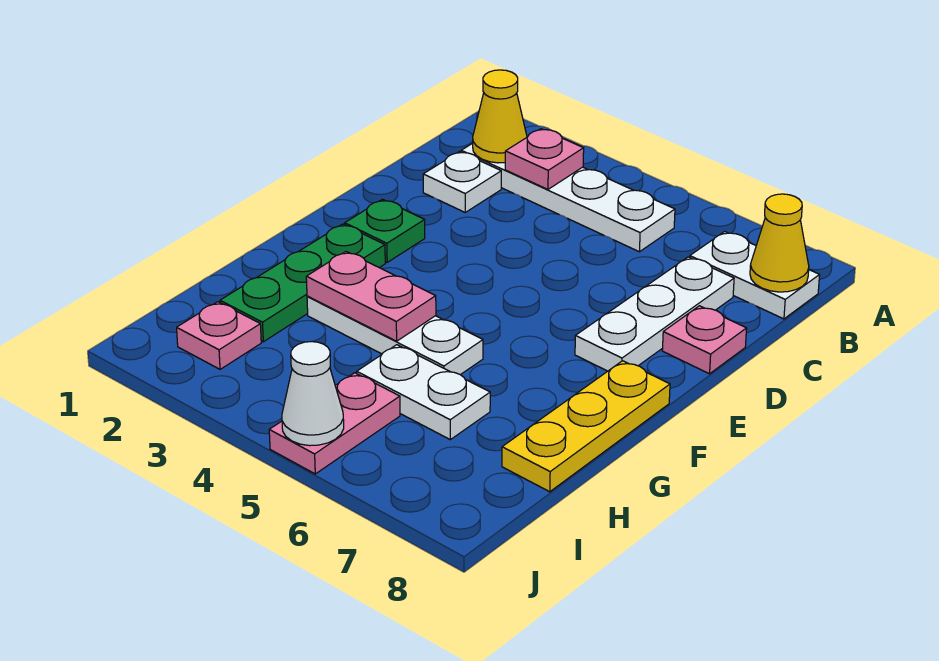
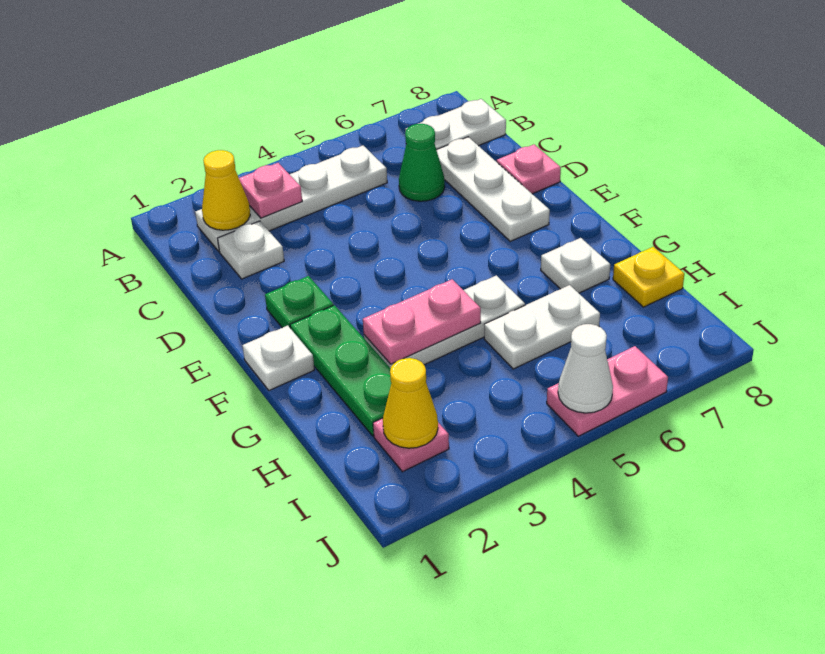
yellow 1x1 cone [750,194,809,292] -> yellow 1x1 cone moved to [383,358,438,448]
none -> green 1x1 cone [399,124,445,201]
none -> white 1x1 plate [242,326,314,391]
yellow 1x3 plate [502,361,670,492] -> yellow 1x1 plate [613,247,684,307]
none -> white 1x1 plate [541,238,610,293]
pink 1x2 plate [269,373,400,474] -> pink 1x2 plate turned to [547,346,668,436]

